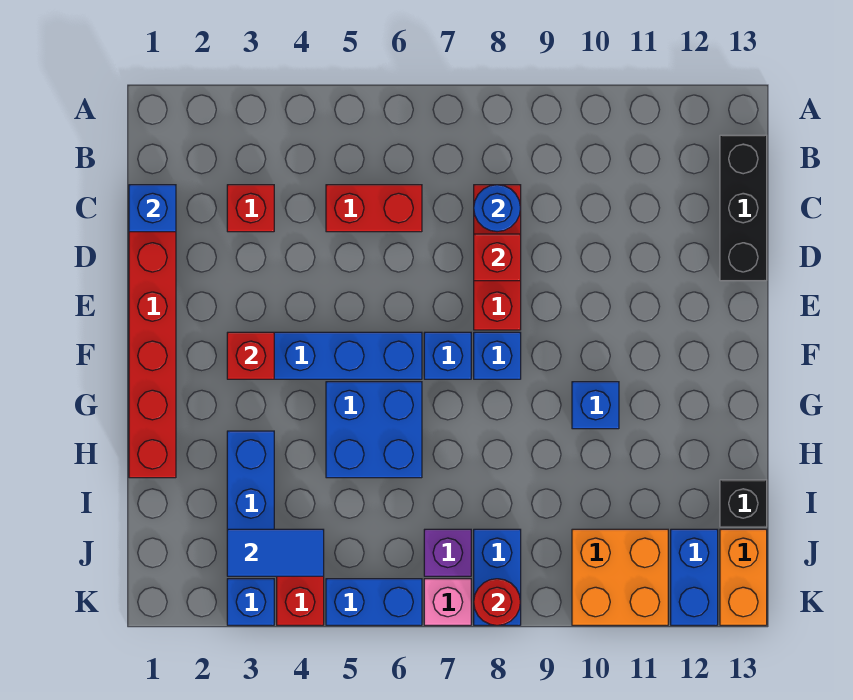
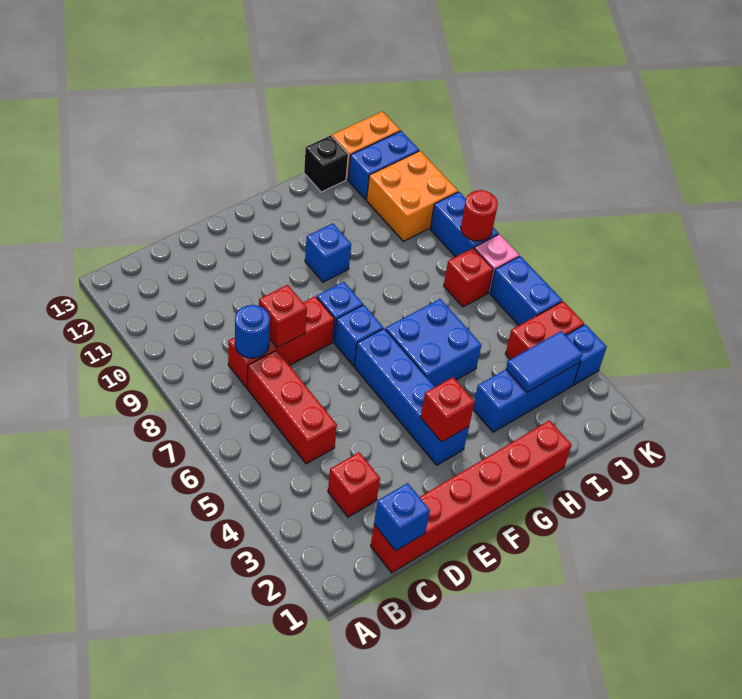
black 1x3 brick [720,135,767,281] -> none
red 1x2 brick [326,185,422,232] -> red 1x3 brick [248,350,337,464]
blue 1x2 tile [227,529,324,576] -> blue 1x2 tile turned to [506,331,583,392]
purple 1x1 brick [424,529,471,576] -> red 1x1 brick [444,248,493,307]
blue 1x2 brick [474,529,521,625] -> blue 1x2 brick turned to [430,192,499,257]

